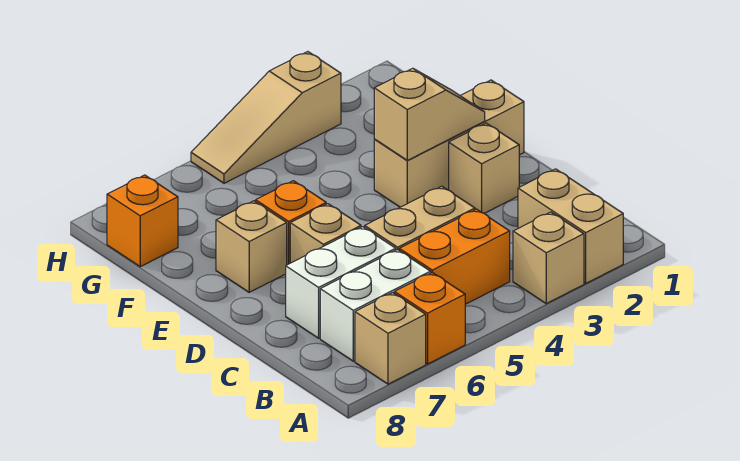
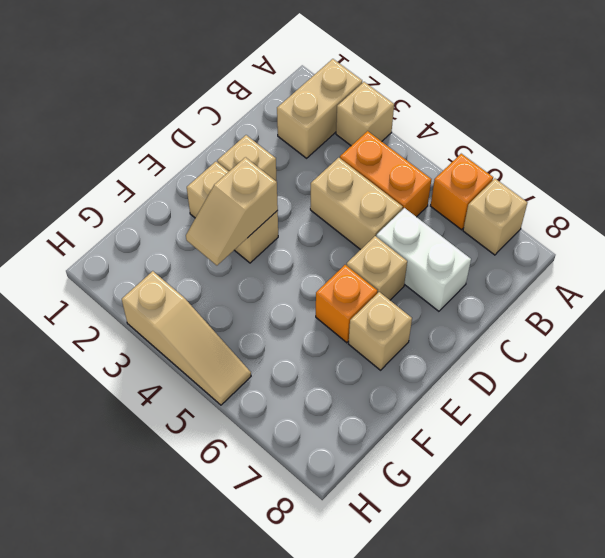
white 1x2 brick [320,249,431,361] -> none
tan 1x3 brick [374,80,524,207] -> tan 1x2 brick [187,162,278,263]
tan 1x2 slope [374,68,485,160] -> tan 1x2 slope turned to [186,157,278,265]
orange 1x1 brick [107,175,178,267] -> none

